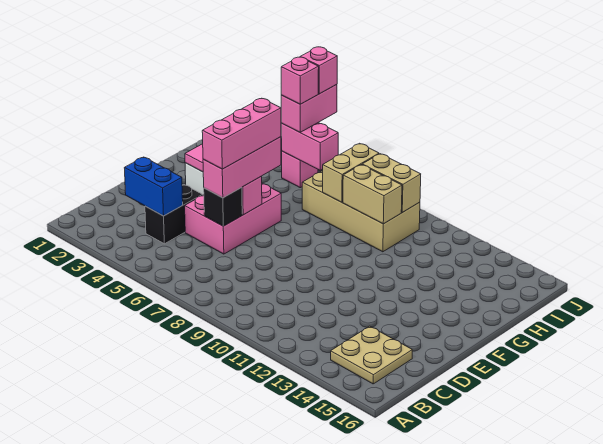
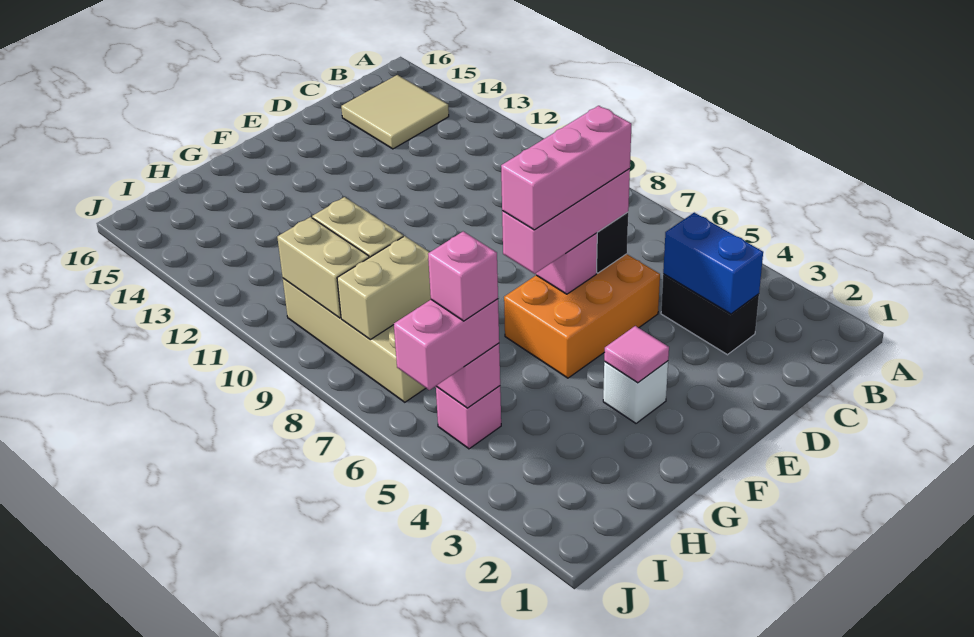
tan 2x2 plate [331,326,412,384] -> tan 2x2 tile [341,75,449,149]
black 1x2 brick [145,185,202,244] -> black 1x2 brick turned to [661,274,759,355]
pink 2x3 brick [185,183,281,254] -> orange 2x3 brick [504,254,660,378]
pink 1x1 brick [301,47,337,94] -> none

